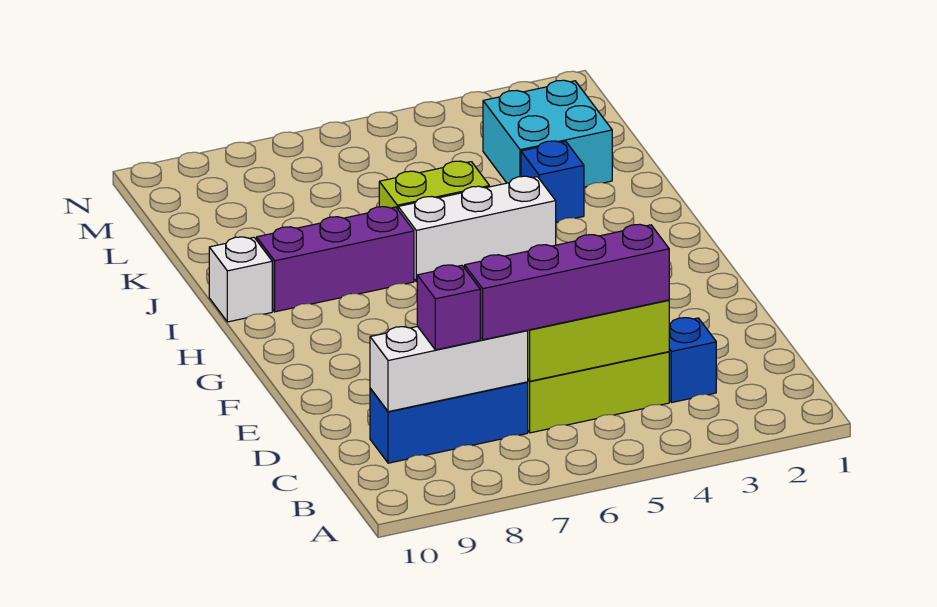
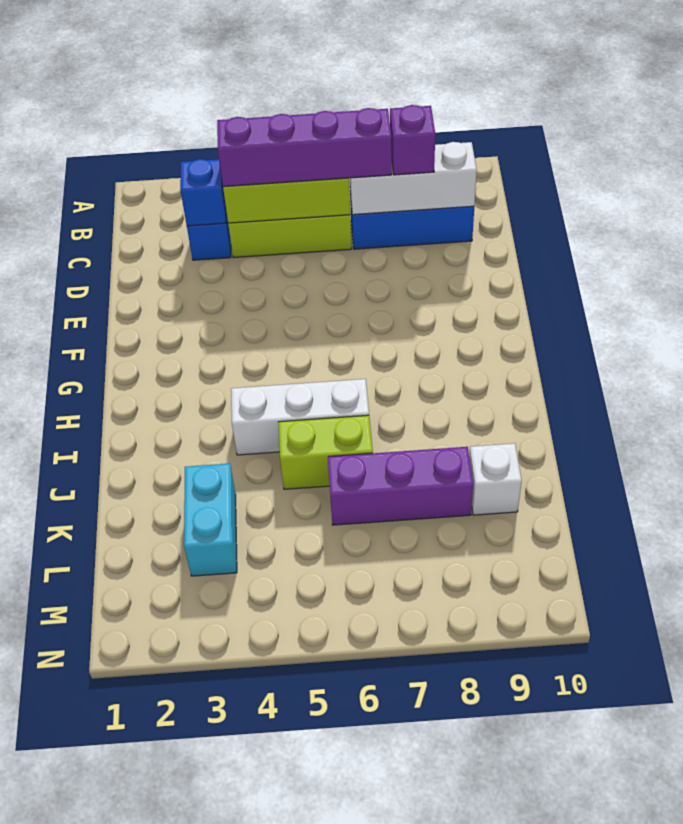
purple 1x3 brick [257,207,414,312] -> purple 1x3 brick moved to [328,447,473,525]
white 1x1 brick [209,237,272,322] -> white 1x1 brick moved to [469,443,522,515]
blue 1x1 brick [521,141,584,222] -> blue 1x1 brick moved to [180,159,226,226]
cyan 2x2 brick [483,80,612,187] -> cyan 1x2 brick [184,463,237,576]

